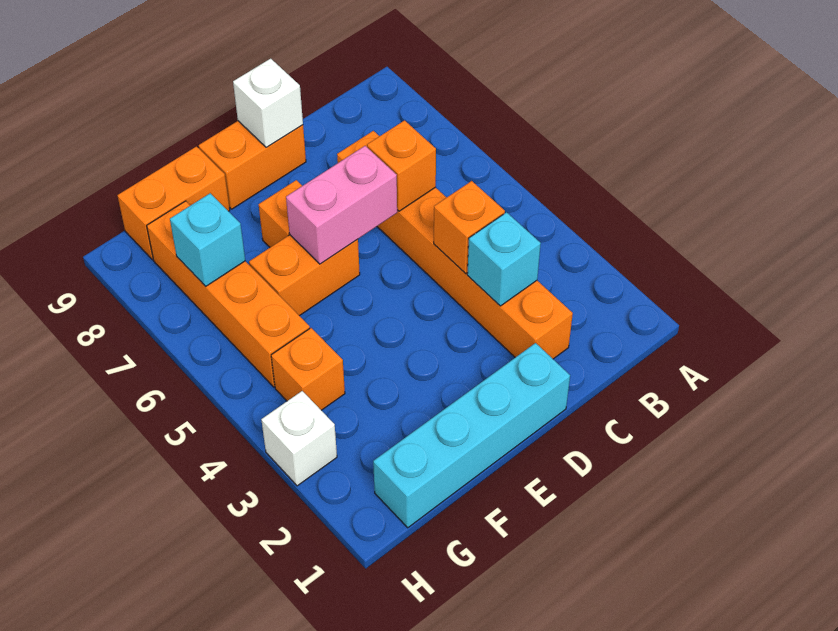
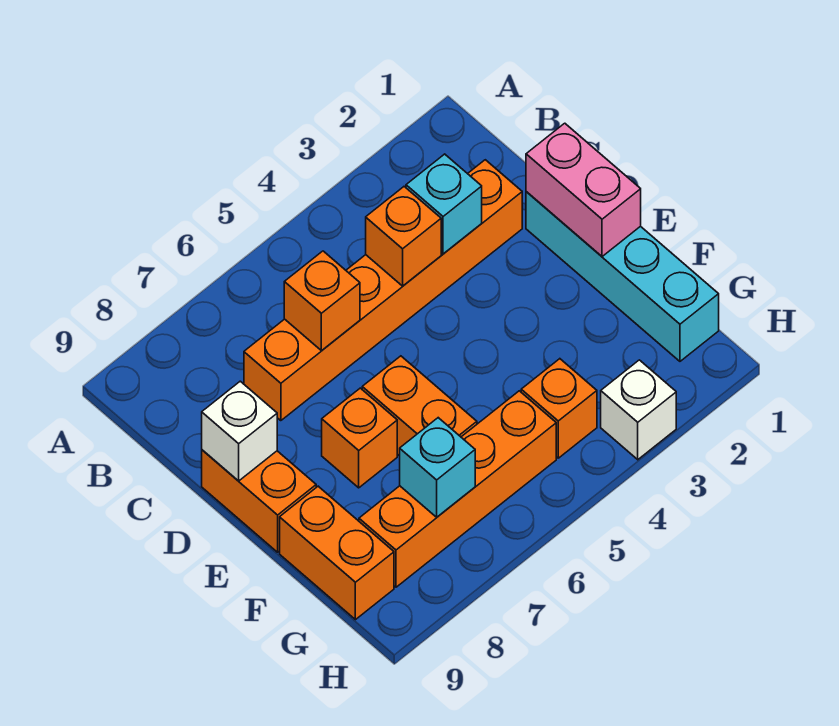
pink 1x2 brick [286,146,397,264] -> pink 1x2 brick moved to [526,123,641,257]

